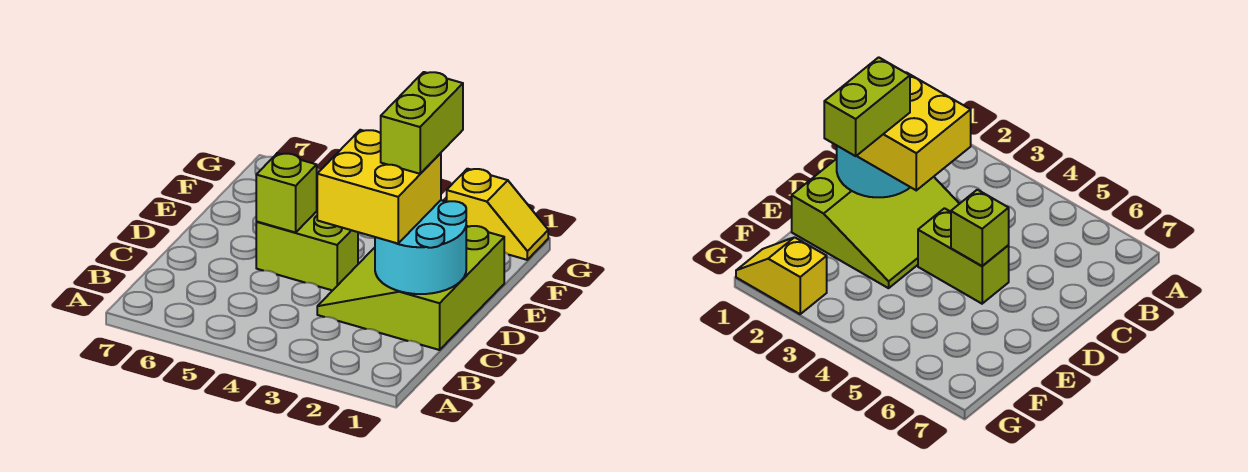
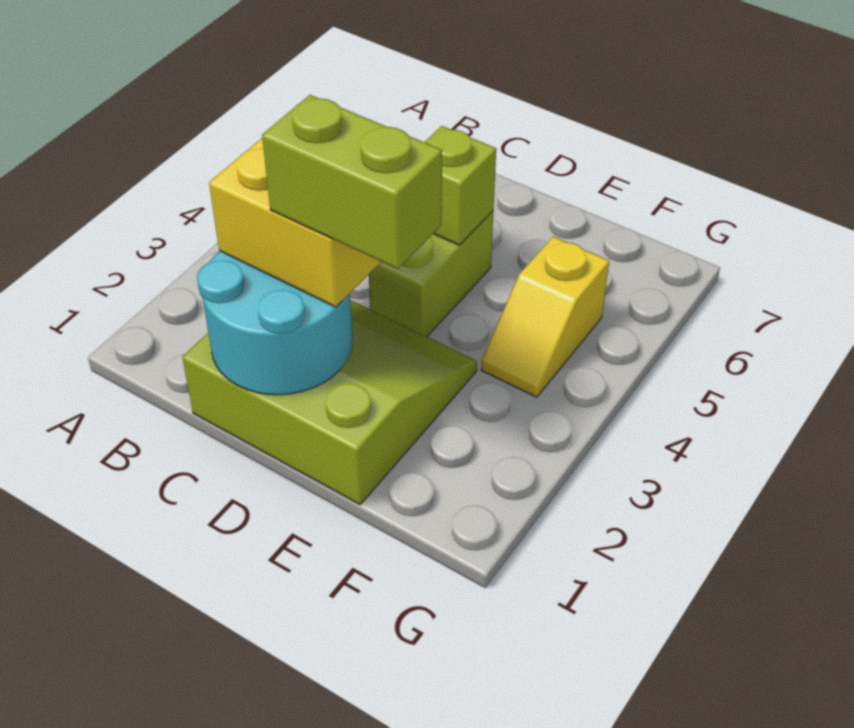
yellow 1x2 slope [447,169,548,260] -> yellow 1x2 slope moved to [481,237,609,397]

